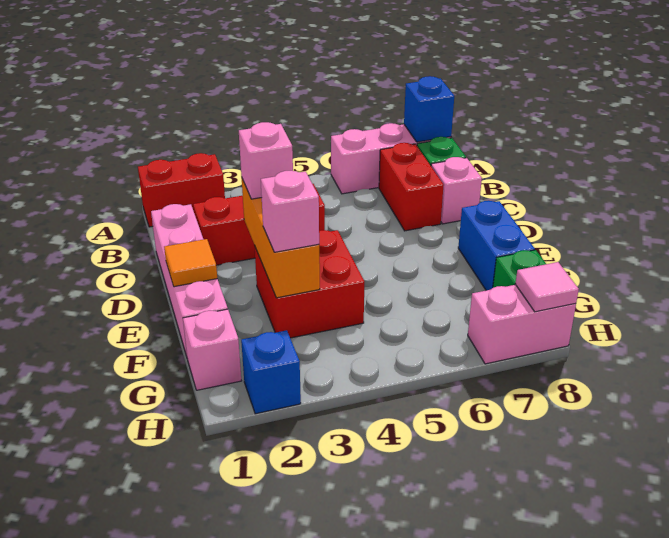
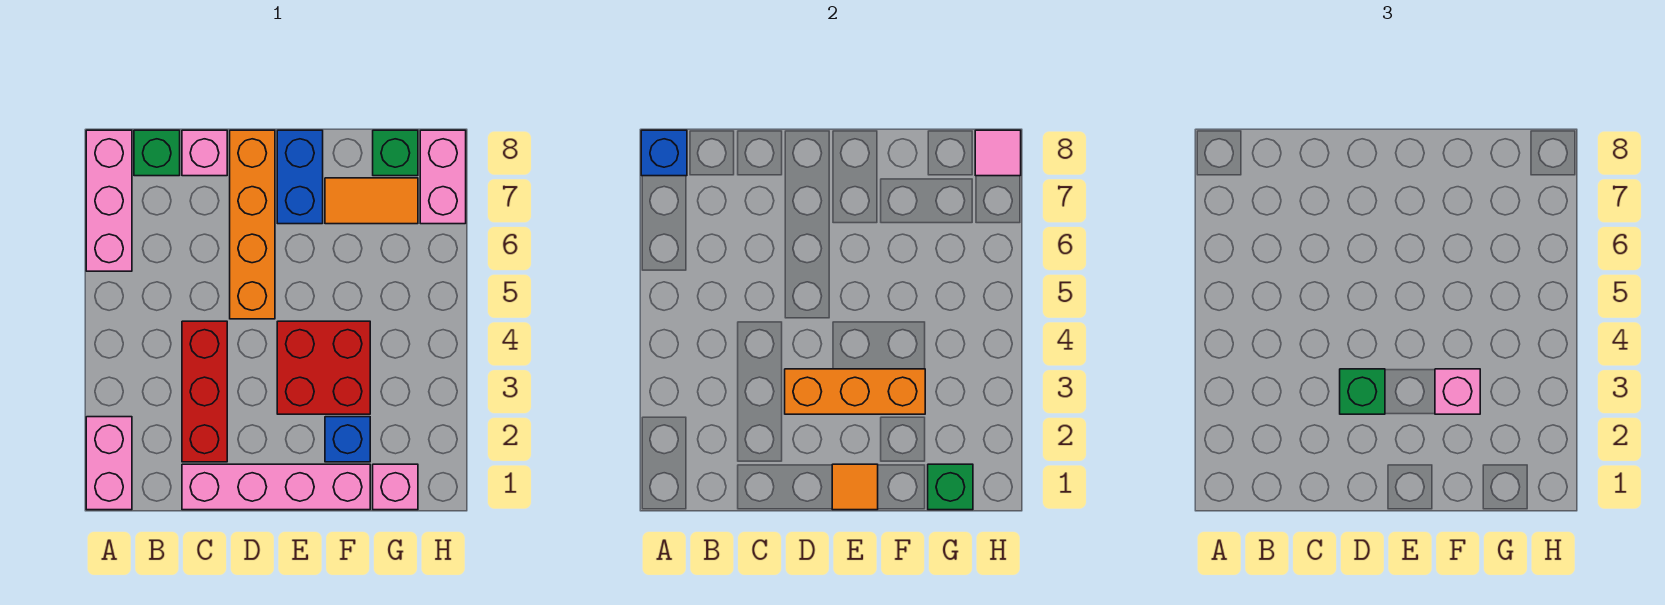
red 1x2 brick [138,153,225,227] -> pink 1x2 brick [86,417,132,510]
red 1x2 brick [379,143,444,231] -> none
pink 1x1 brick [239,122,293,199] -> green 1x1 brick [1340,369,1385,414]
none -> orange 1x4 brick [230,130,275,319]
blue 1x2 brick [458,201,535,290] -> blue 1x2 brick turned to [277,130,323,224]
none -> orange 1x2 tile [325,178,418,224]
none -> green 1x1 brick [928,464,973,510]
blue 1x1 brick [241,330,301,414] -> blue 1x1 brick moved to [325,417,370,462]

